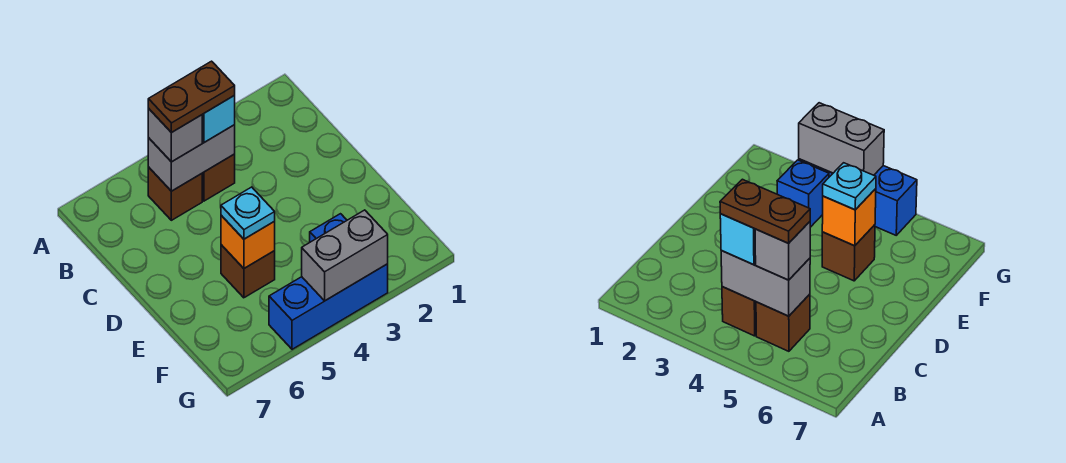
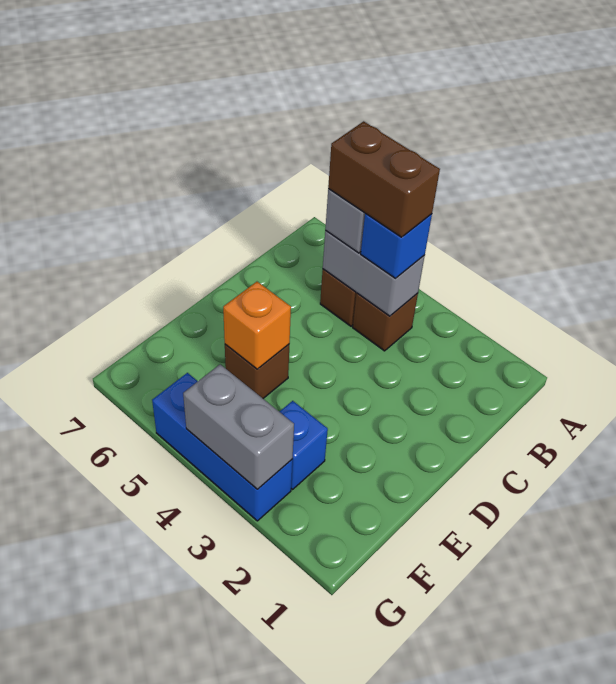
cyan 1x1 brick [202,95,235,142] -> blue 1x1 brick [361,213,432,278]
brown 1x2 plate [148,61,235,133] -> brown 1x2 brick [328,121,440,237]
cyan 1x1 plate [221,187,275,239] -> none

